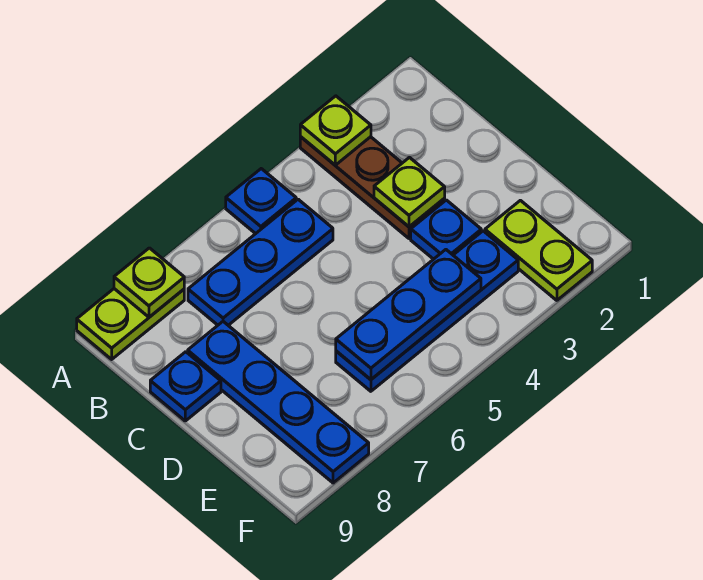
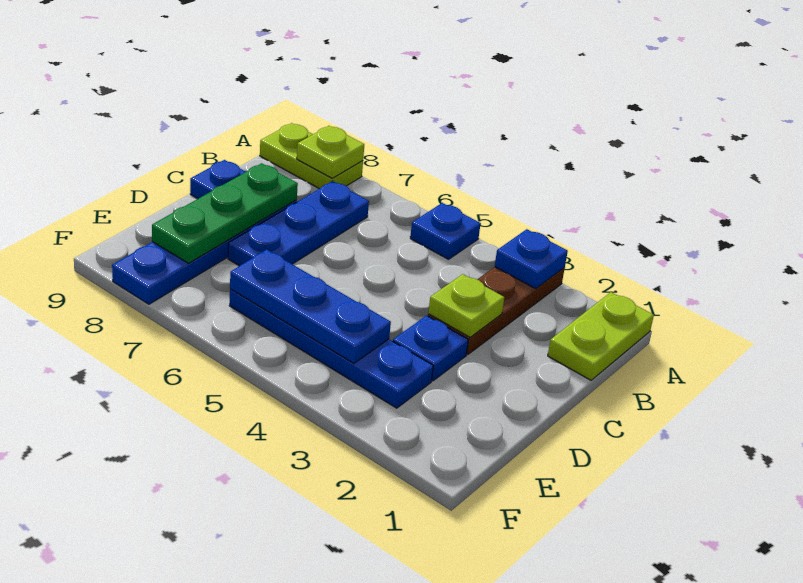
lime 1x1 plate [300,96,371,165] -> blue 1x1 plate [495,229,568,289]
blue 1x3 plate [188,199,333,325] -> blue 1x3 plate turned to [228,181,369,266]
none -> green 1x3 plate [152,163,298,263]
lime 1x2 plate [485,200,592,300] -> lime 1x2 plate moved to [548,292,654,380]

